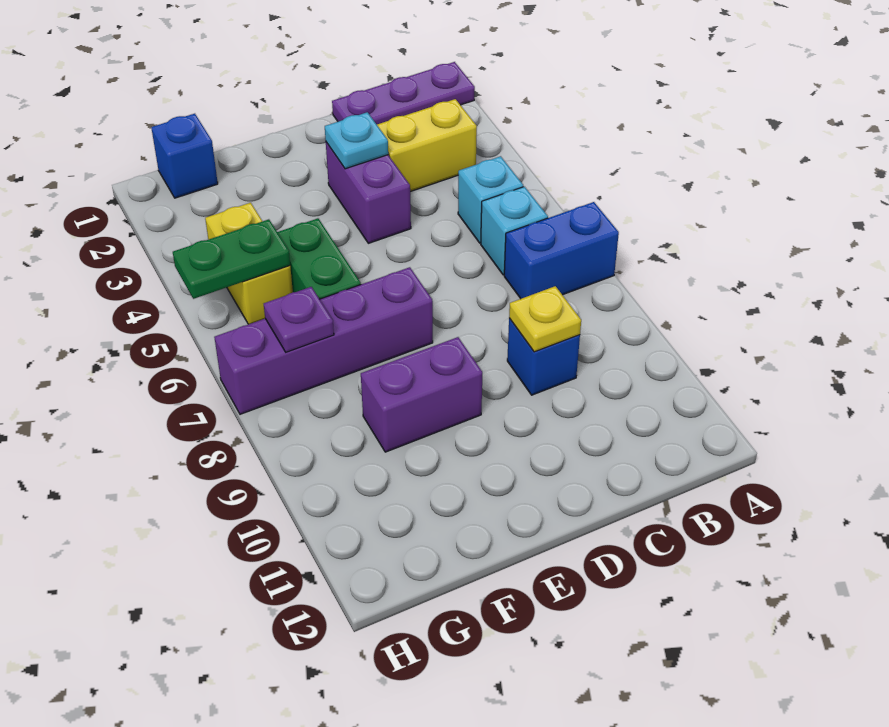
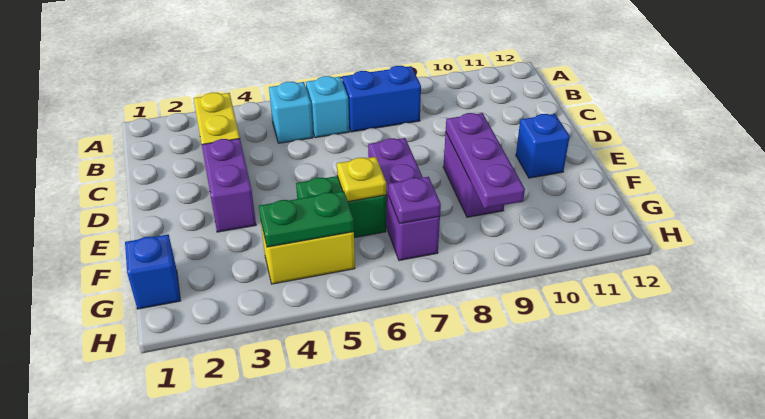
purple 1x3 plate [332,62,475,124] -> purple 1x3 plate moved to [446,113,525,208]
blue 1x2 brick [504,202,619,299] -> blue 1x2 brick turned to [342,66,421,132]
blue 1x1 brick [507,318,580,395] -> blue 1x1 brick moved to [516,114,570,178]
yellow 1x1 plate [509,286,581,352] -> yellow 1x1 plate moved to [337,157,386,201]
purple 1x2 brick [326,142,411,243] -> purple 1x2 brick turned to [202,139,256,232]
cyan 1x1 plate [325,112,388,169] -> none
purple 1x4 brick [214,267,433,414] -> purple 1x3 brick [368,138,440,261]
green 1x2 plate [173,219,290,299] -> green 1x2 plate turned to [259,191,354,247]

